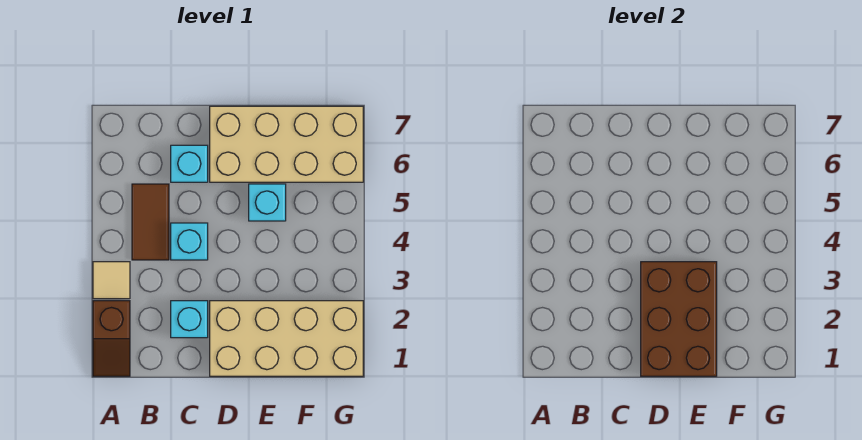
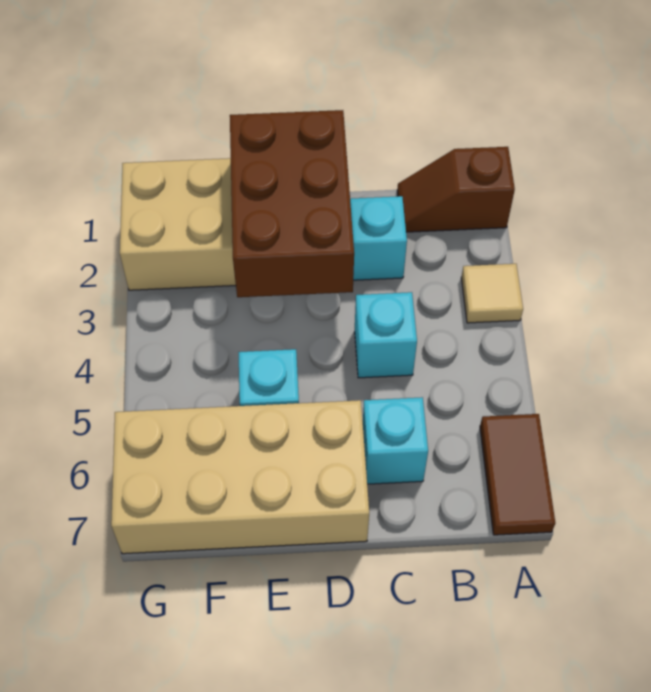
brown 1x2 slope [93,301,130,376] -> brown 1x2 slope turned to [397,147,515,232]
brown 1x2 tile [132,184,169,260] -> brown 1x2 tile moved to [480,414,555,535]

